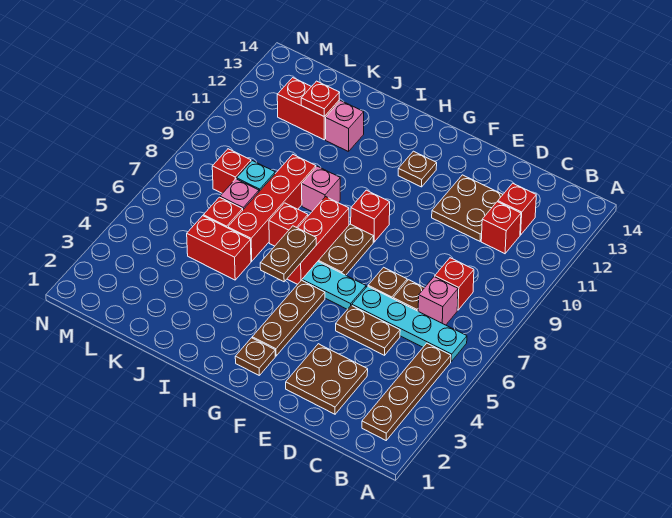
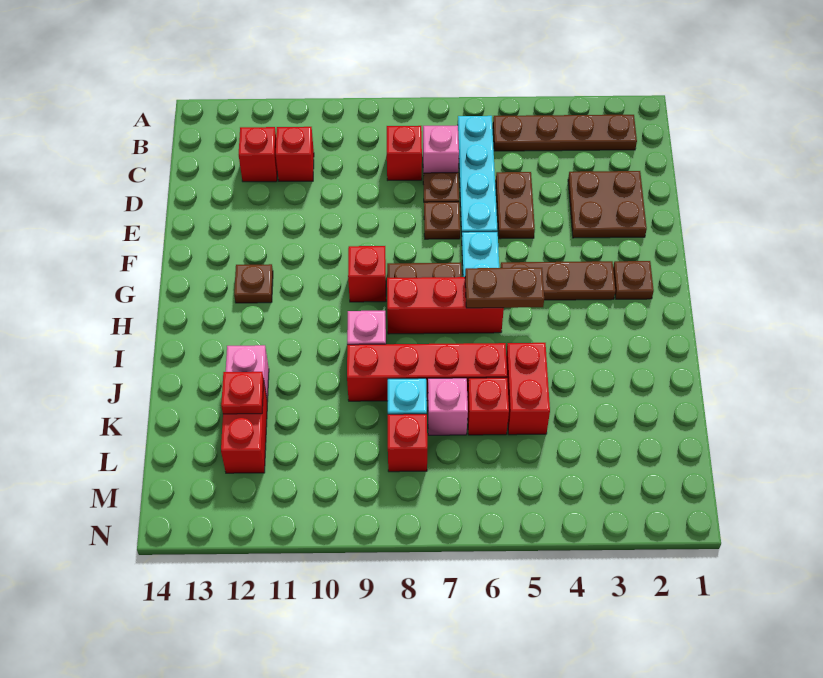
brown 2x2 plate [432,175,503,241] -> none
red 1x1 brick [269,203,308,246] -> none

